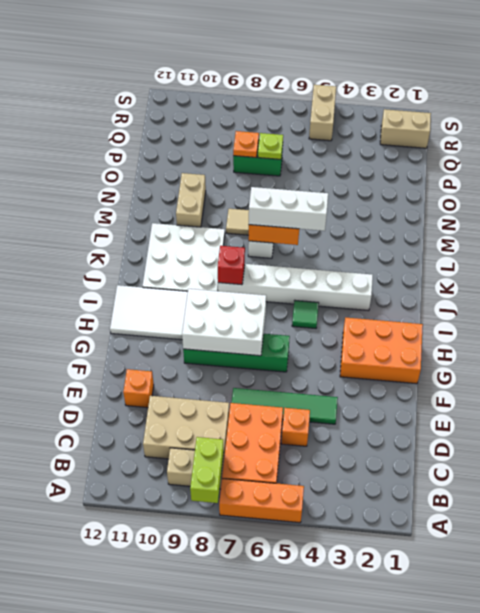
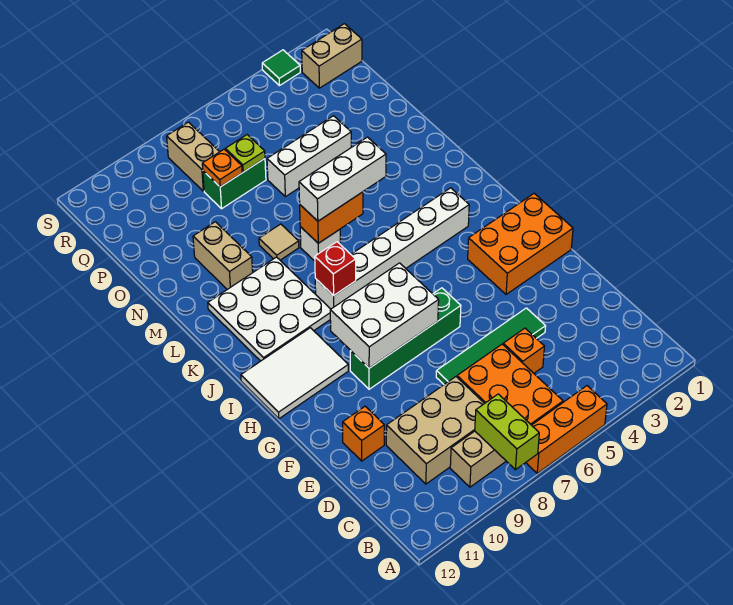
green 1x1 tile [292,301,319,328] -> green 1x1 tile moved to [262,50,300,86]
none -> white 1x3 brick [267,116,351,197]
tan 1x2 brick [309,85,336,141] -> tan 1x2 brick moved to [167,122,219,191]

